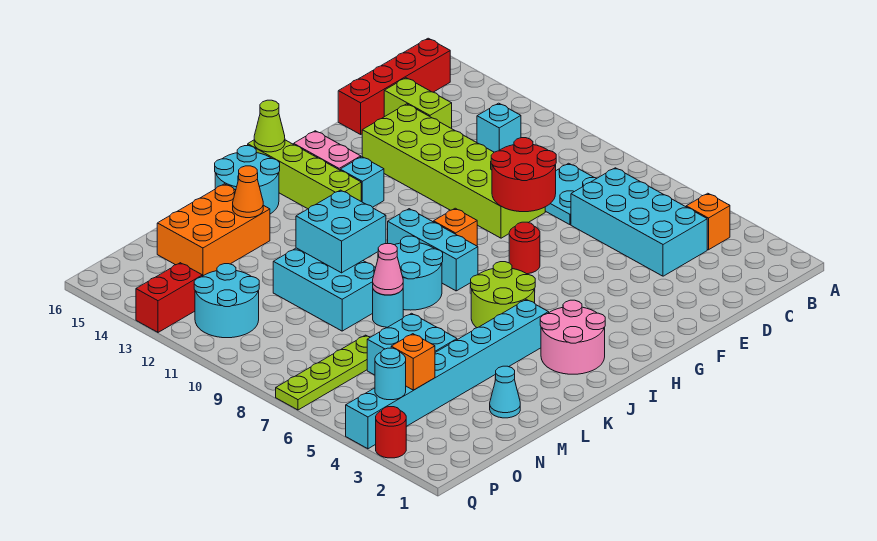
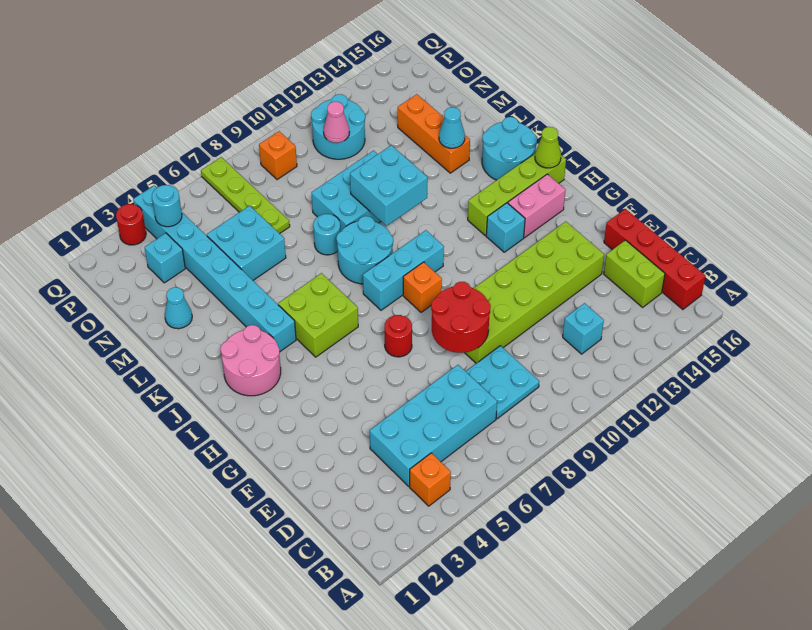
lime 1x2 brick [384,78,452,129] -> lime 1x2 brick turned to [604,240,665,307]
lime 2x2 round brick [471,262,535,328] -> lime 2x2 brick [278,273,358,357]
pink 1x1 cone [373,244,403,295] -> pink 1x1 cone moved to [324,102,349,143]
orange 2x3 brick [157,184,270,276] -> orange 1x3 brick [398,94,470,173]
orange 1x1 cone [233,166,263,218] -> cyan 1x1 cone [439,107,465,148]
none -> cyan 1x1 brick [145,233,185,283]
orange 1x1 brick [391,334,435,390] -> orange 1x1 brick moved to [259,131,297,180]
red 1x2 brick [136,263,202,332] -> none

